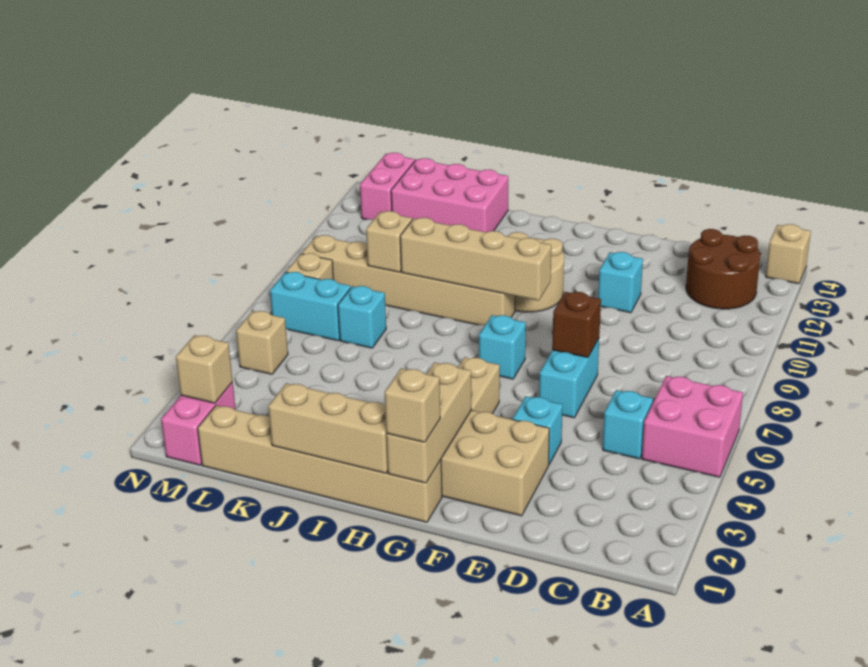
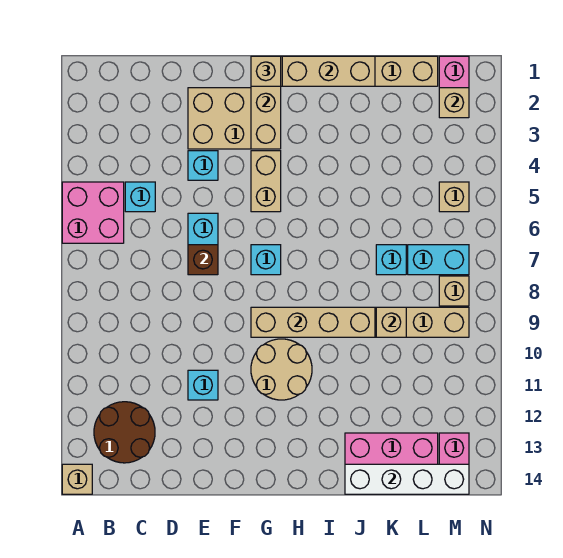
none -> white 1x4 brick [345,464,469,494]

